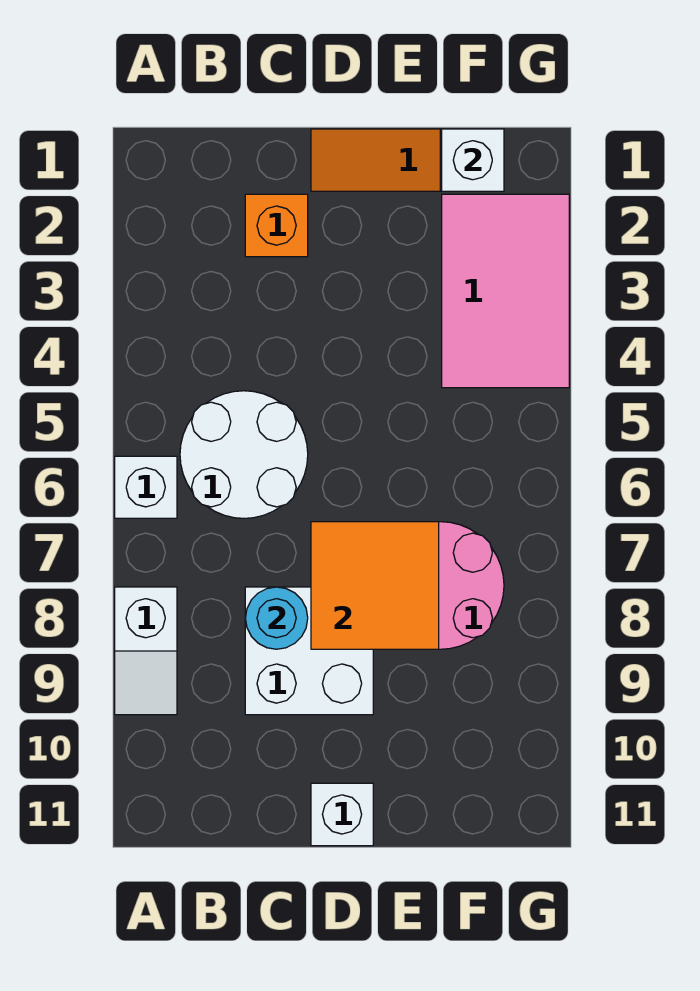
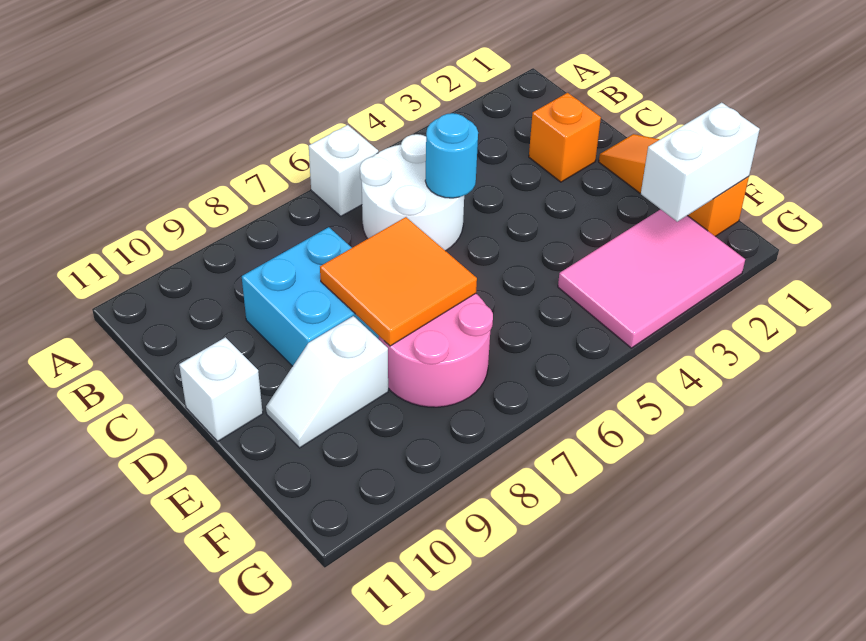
white 1x2 slope [115,587,177,715] -> white 1x2 slope moved to [266,316,388,448]
white 2x2 brick [245,587,373,715] -> cyan 2x2 brick [242,227,379,366]
cyan 1x1 round brick [245,587,308,649] -> cyan 1x1 round brick moved to [425,113,478,198]
white 1x1 brick [442,129,504,191] -> white 1x2 brick [641,103,760,222]

